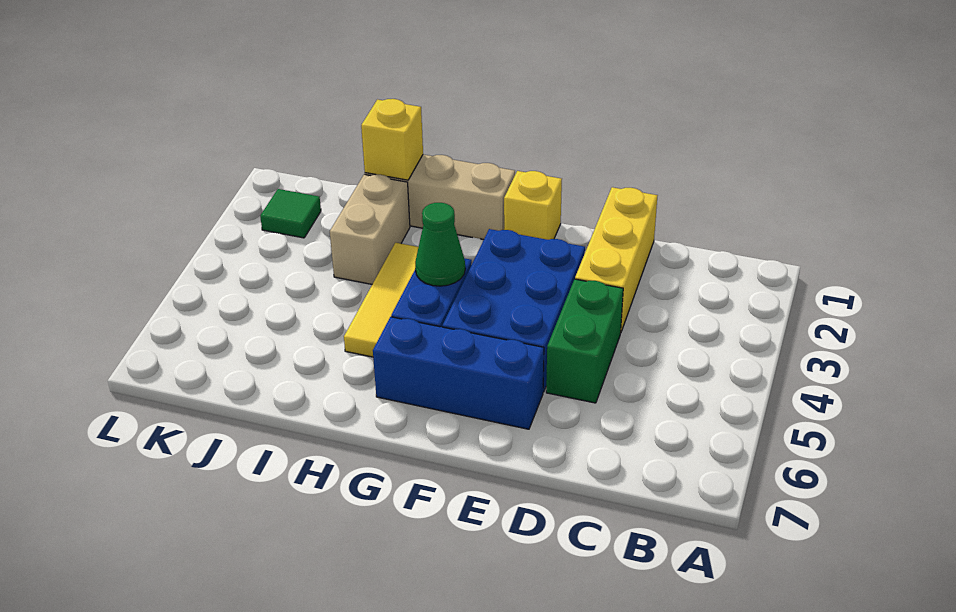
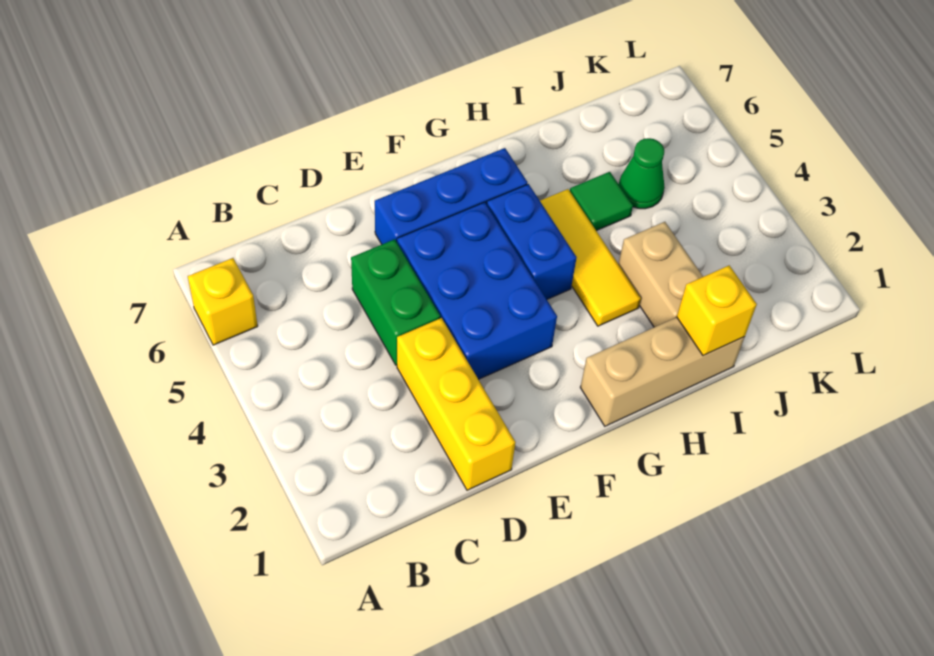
yellow 1x1 brick [504,171,562,240] -> yellow 1x1 brick moved to [188,258,258,345]
green 1x1 cone [415,203,465,286] -> green 1x1 cone moved to [619,138,665,209]
green 1x1 tile [260,189,321,238] -> green 1x1 tile moved to [570,172,633,231]

